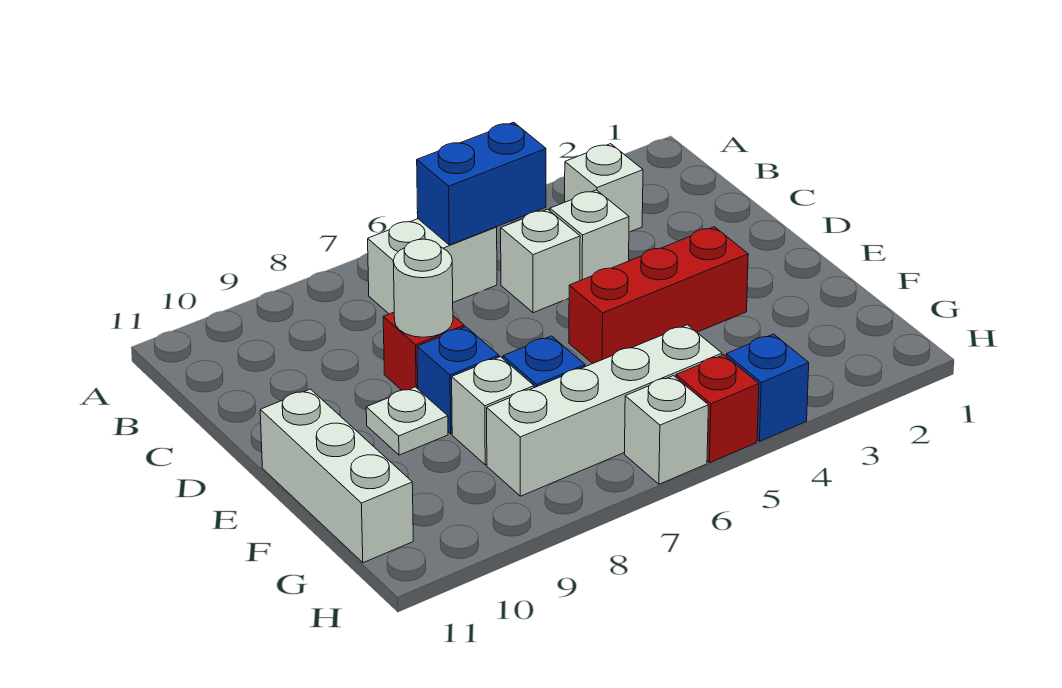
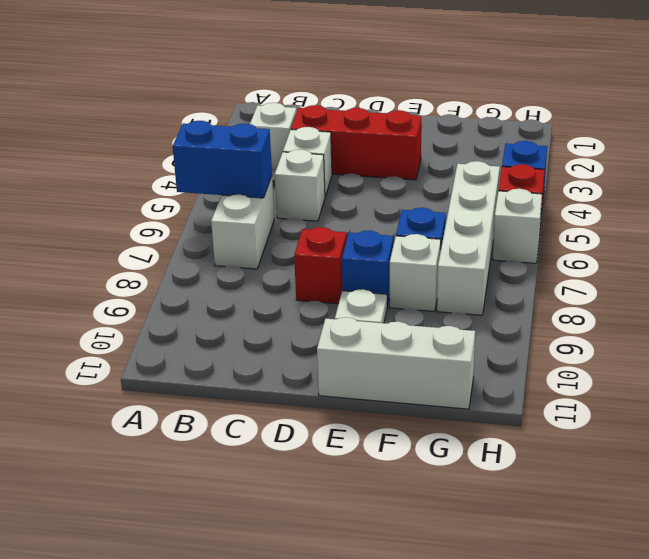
blue 1x2 brick [417,122,546,245] -> blue 1x2 brick turned to [173,121,272,198]
white 1x1 round brick [393,239,453,337] -> none
red 1x3 brick [569,227,748,363] -> red 1x3 brick turned to [291,105,421,180]

